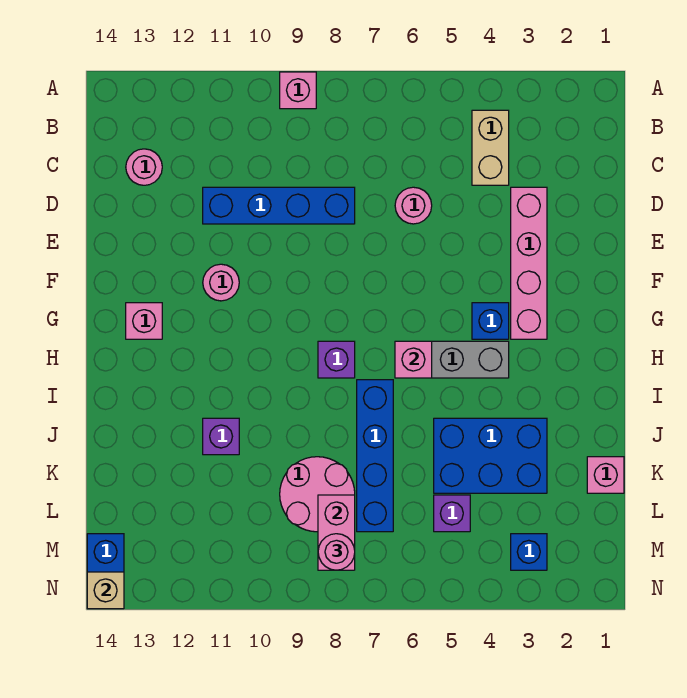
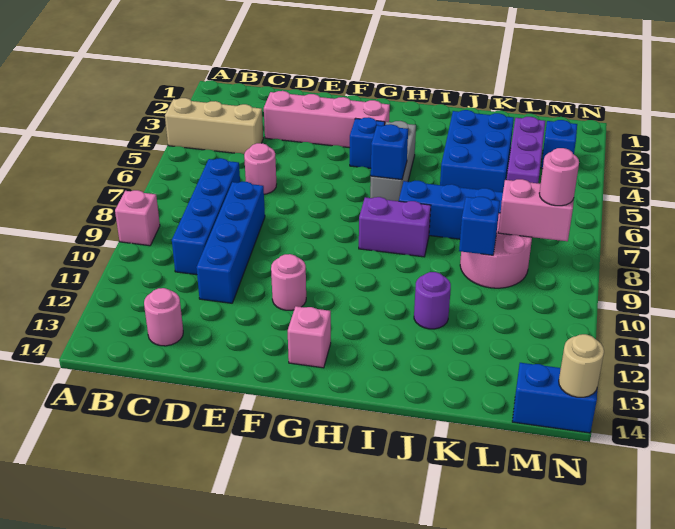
tan 1x2 brick [472,110,509,185] -> tan 1x3 brick [165,98,263,154]
none -> blue 1x4 brick [172,158,240,275]
pink 1x1 brick [395,341,432,378] -> blue 1x1 brick [371,124,408,180]
purple 1x1 brick [318,341,355,378] -> purple 1x2 brick [359,197,431,257]
purple 1x1 brick [203,418,239,455] -> purple 1x1 round brick [414,272,451,329]
pink 1x1 brick [587,457,624,493] -> none
none -> blue 1x1 brick [459,197,500,255]
purple 1x1 brick [434,495,470,532] -> purple 1x3 brick [507,117,545,183]
tan 1x1 brick [87,572,124,609] -> tan 1x1 round brick [559,334,604,397]

